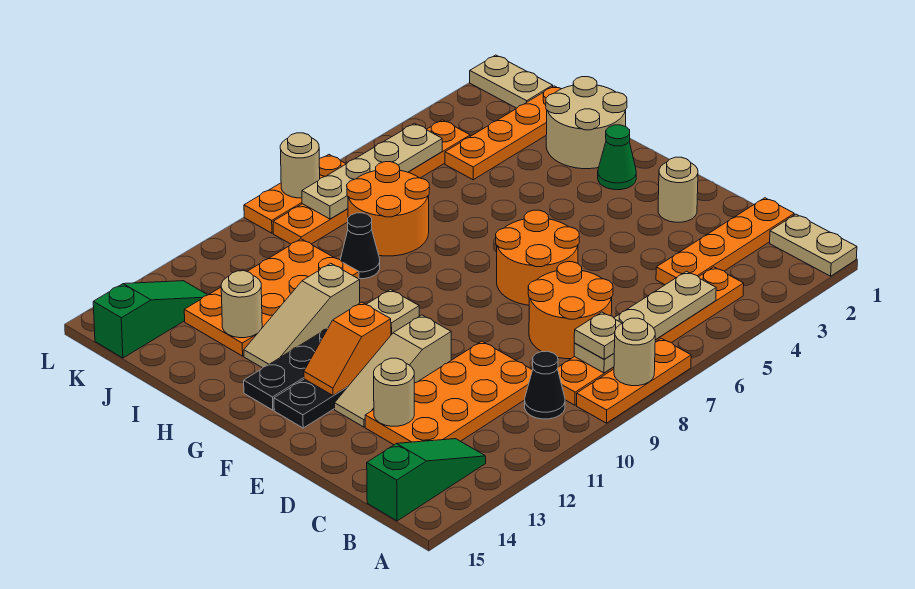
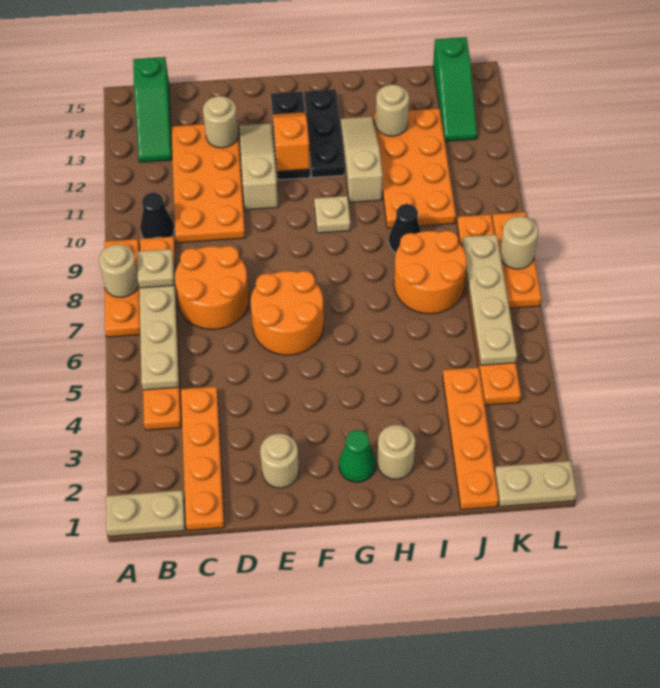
tan 2x2 round brick [546,77,627,169] -> tan 1x1 round brick [377,425,415,479]

